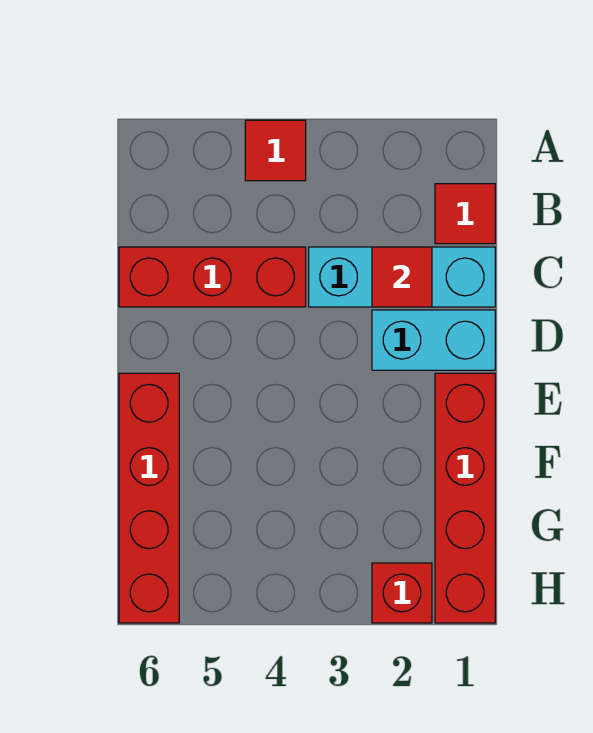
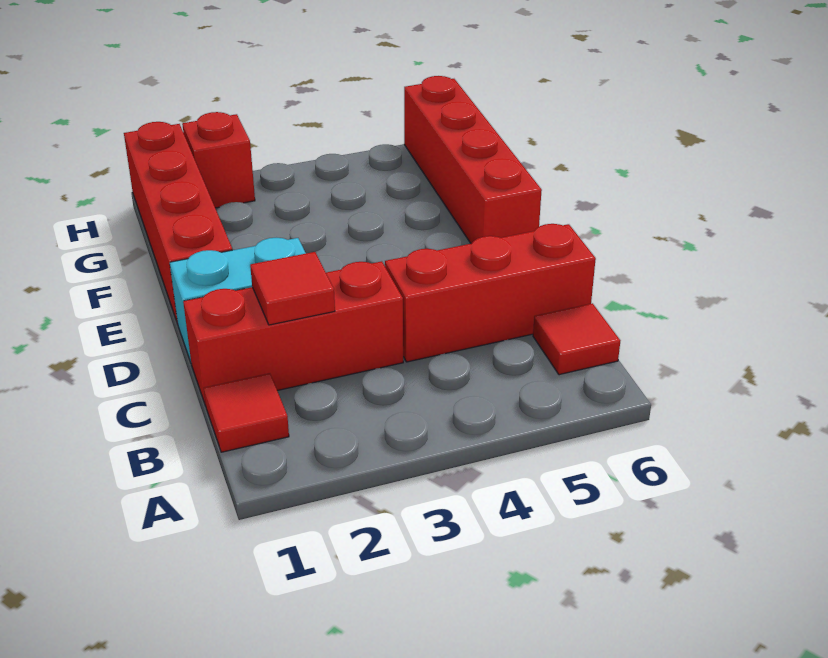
red 1x1 tile [245,120,306,181] -> red 1x1 tile moved to [533,303,620,375]
cyan 1x3 brick [309,247,495,307] -> red 1x3 brick [183,261,403,406]

